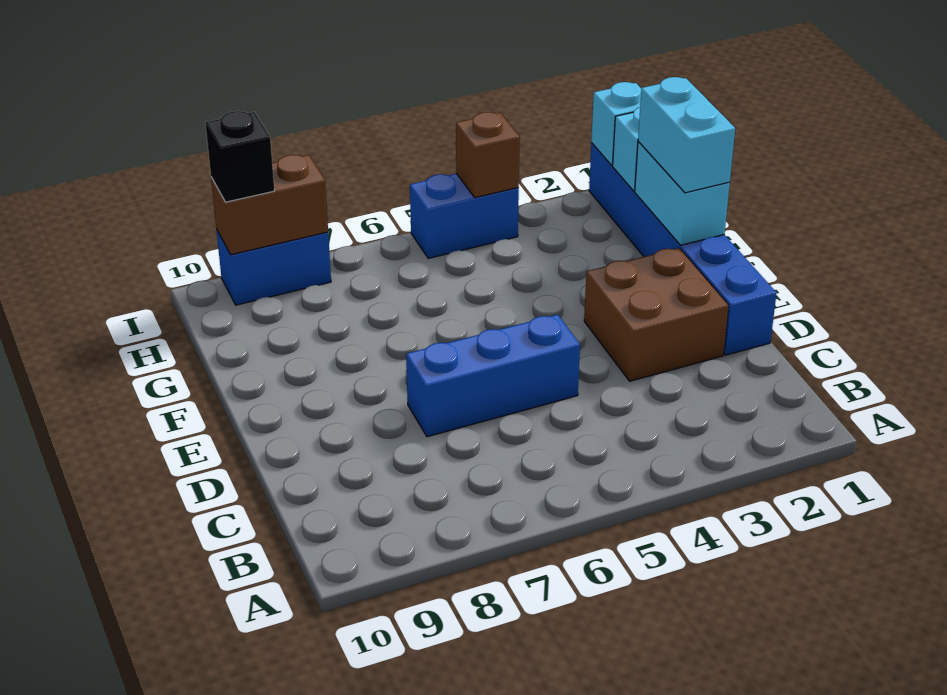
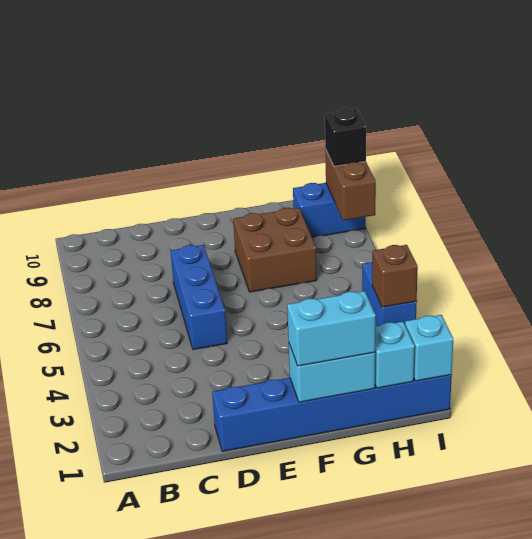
brown 2x2 brick [584,248,729,381] -> brown 2x2 brick moved to [233,208,317,292]
blue 1x2 brick [216,229,331,305] -> blue 1x2 brick turned to [293,183,366,237]

